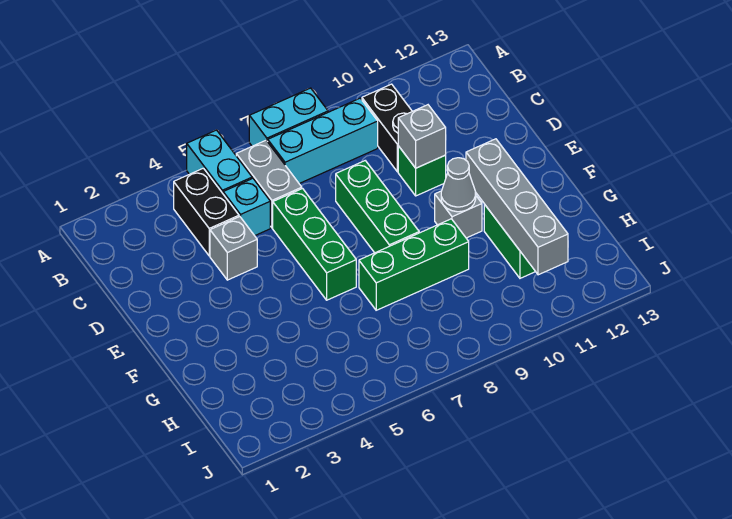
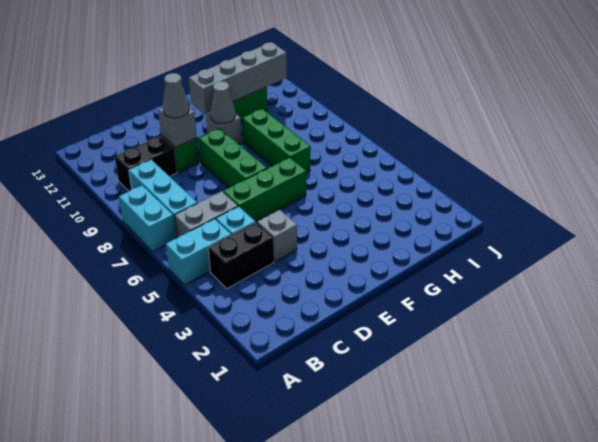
green 1x3 brick [336,161,419,253] -> green 1x3 brick turned to [199,128,267,188]
none -> grey 1x1 cone [163,73,189,118]

